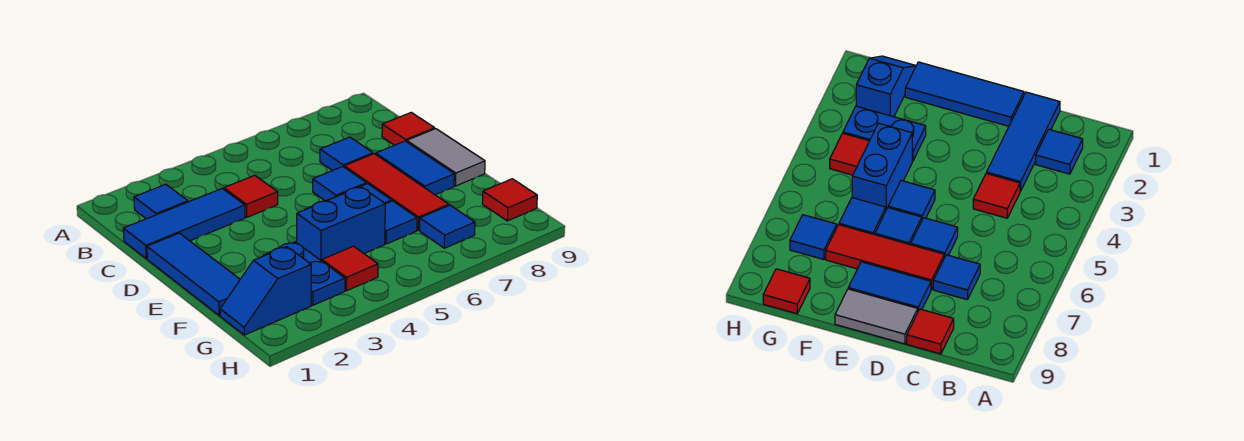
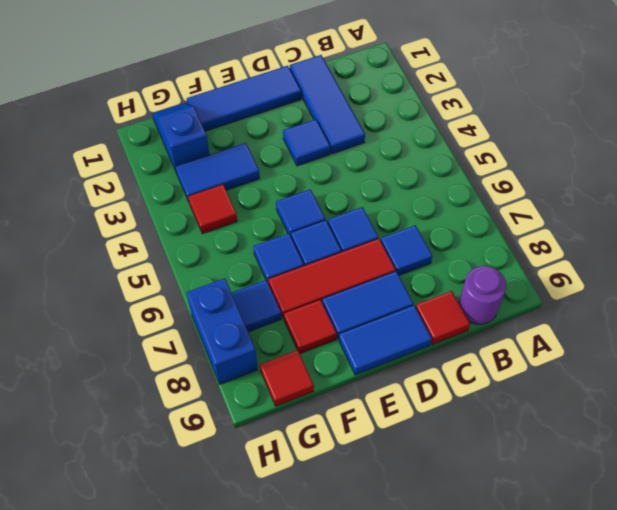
blue 1x1 tile [134,184,188,219] -> blue 1x1 tile moved to [283,119,330,166]
none -> purple 1x1 round brick [459,266,506,325]
red 1x1 tile [224,175,278,217] -> red 1x1 tile moved to [284,300,337,354]
grey 1x2 tile [407,129,485,186] -> blue 1x2 tile [339,305,432,375]
blue 1x2 plate [263,242,345,305] -> blue 1x2 tile [176,143,260,201]
blue 1x2 brick [297,187,385,261] -> blue 1x2 brick moved to [186,278,258,384]

